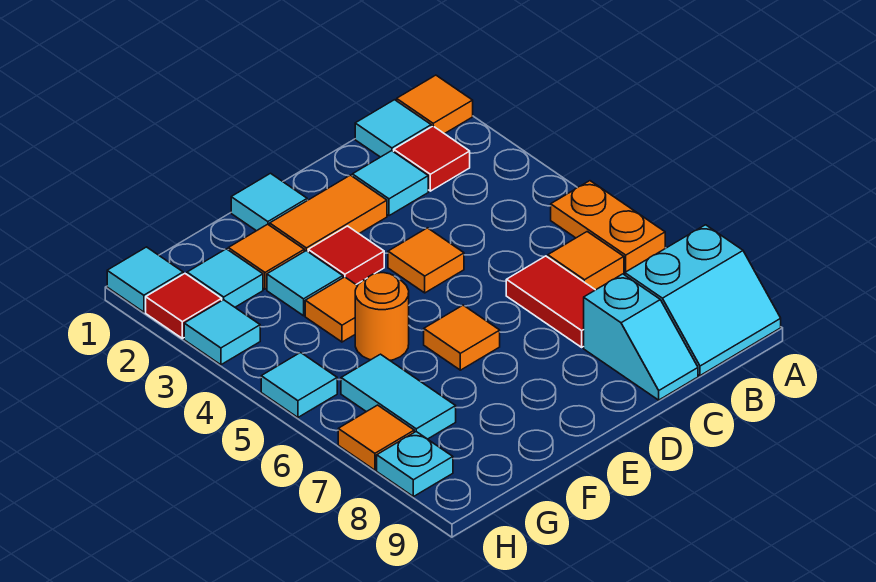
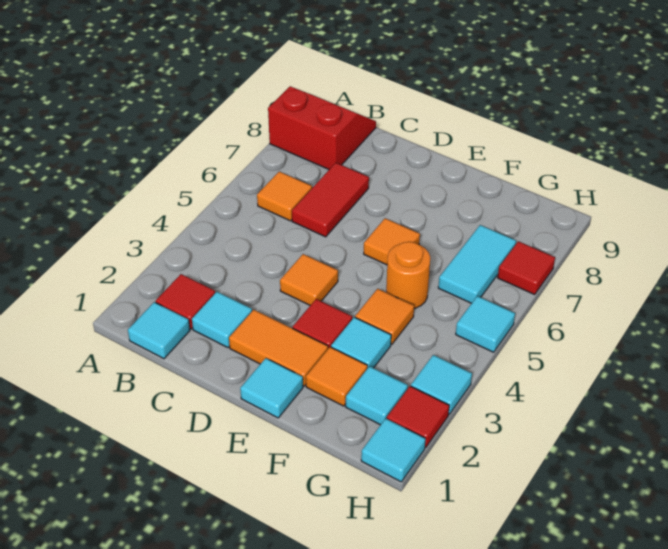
orange 1x1 tile [397,75,473,134] -> none
orange 1x2 plate [551,181,665,272] -> none
cyan 2x2 slope [625,225,781,376] -> red 2x2 slope [268,86,376,169]
cyan 1x2 slope [584,274,698,400] -> none
orange 1x1 tile [338,405,414,470] -> red 1x1 tile [498,241,555,295]
cyan 1x1 plate [377,432,453,497] -> none

